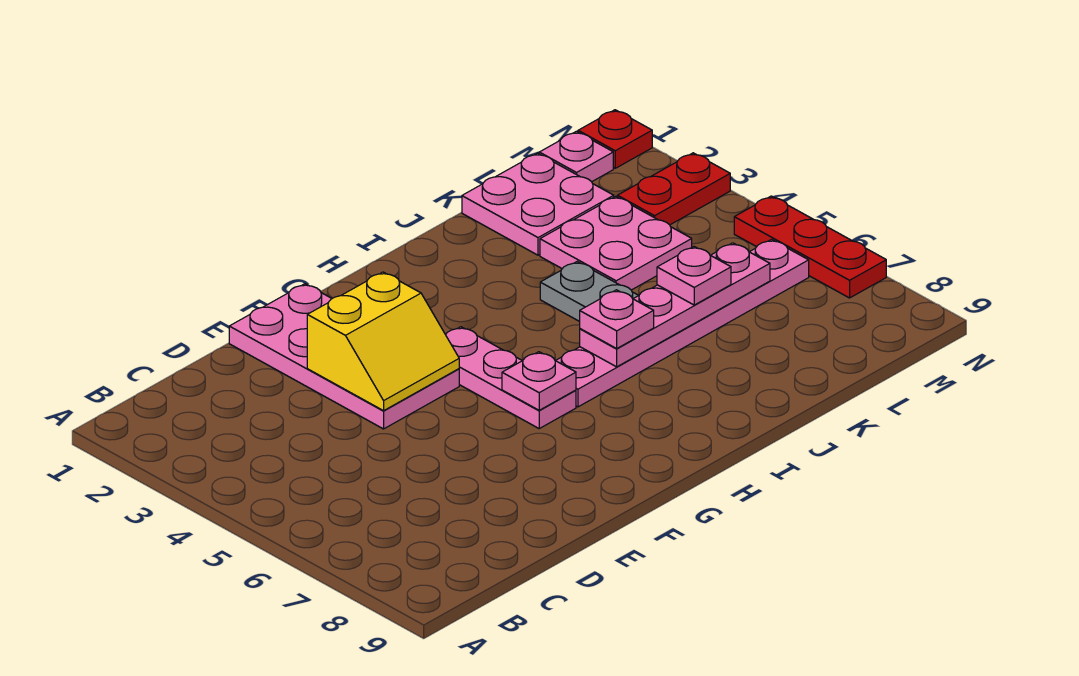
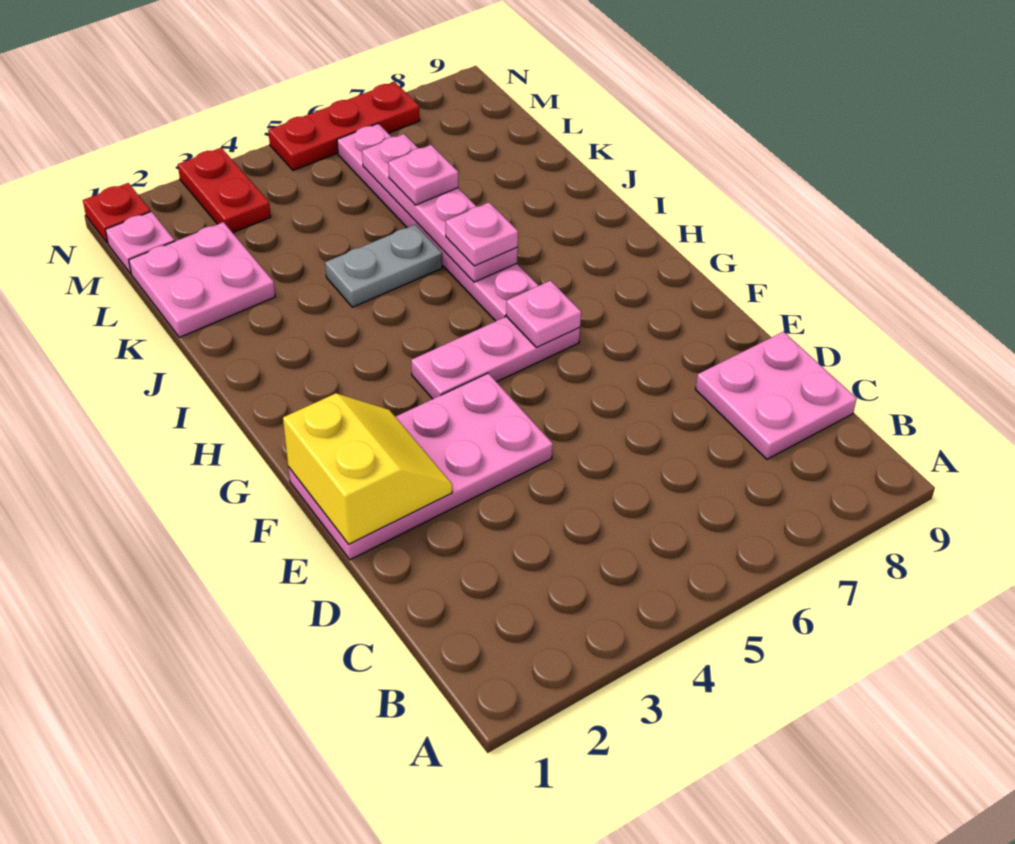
yellow 2x2 slope [307,272,459,411] -> yellow 2x2 slope moved to [283,393,452,544]
pink 2x2 plate [540,196,692,290] -> pink 2x2 plate moved to [695,332,857,459]

